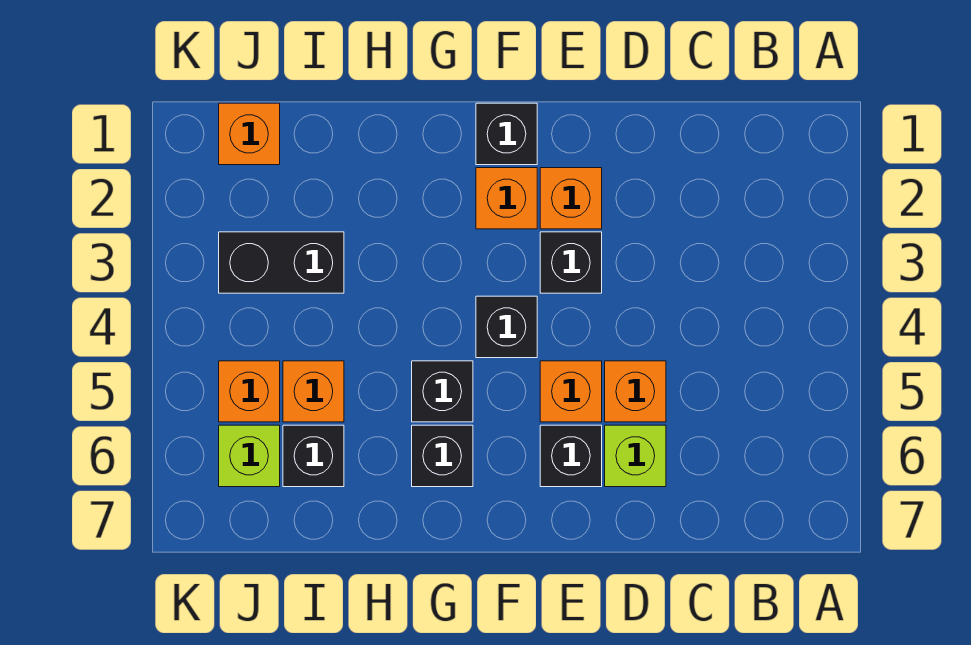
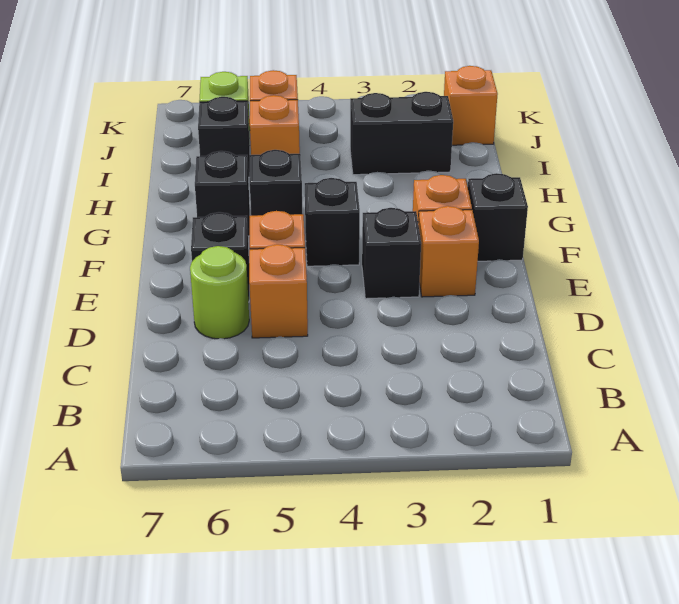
lime 1x1 brick [605,425,666,487] -> lime 1x1 round brick [190,246,249,339]
black 1x2 brick [219,232,344,293] -> black 1x2 brick turned to [350,92,453,175]

